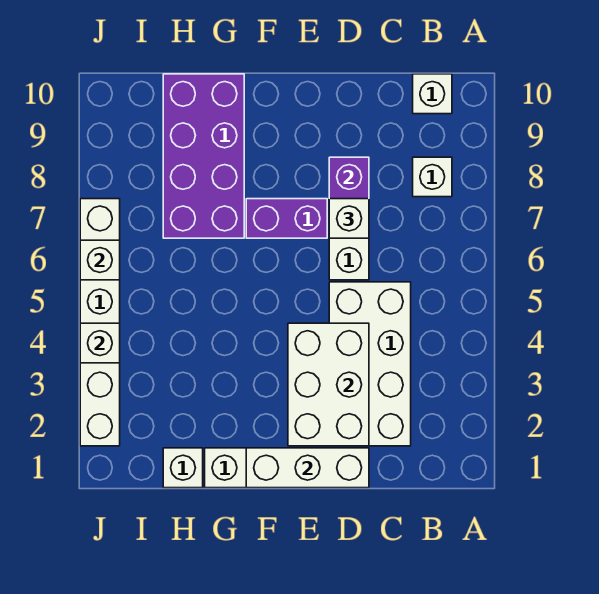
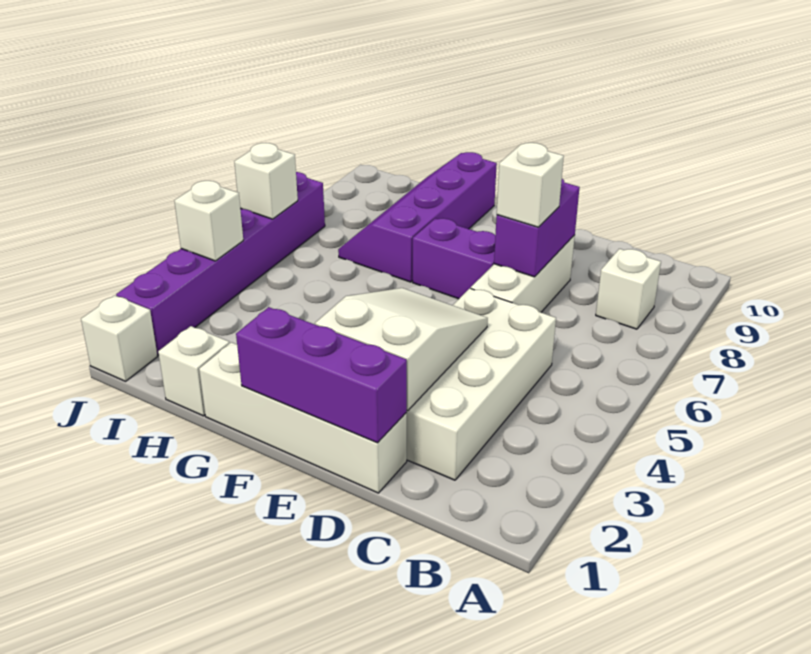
white 1x1 brick [413,74,452,114] -> white 1x1 brick moved to [81,295,158,381]
white 1x3 brick [246,448,369,488] -> purple 1x3 brick [236,307,407,443]
white 2x3 brick [288,323,369,446] -> white 2x3 slope [315,288,488,411]
purple 2x4 brick [163,74,244,238] -> purple 2x4 slope [338,152,497,282]
white 1x6 brick [80,199,120,446] -> purple 1x6 brick [116,172,325,355]

